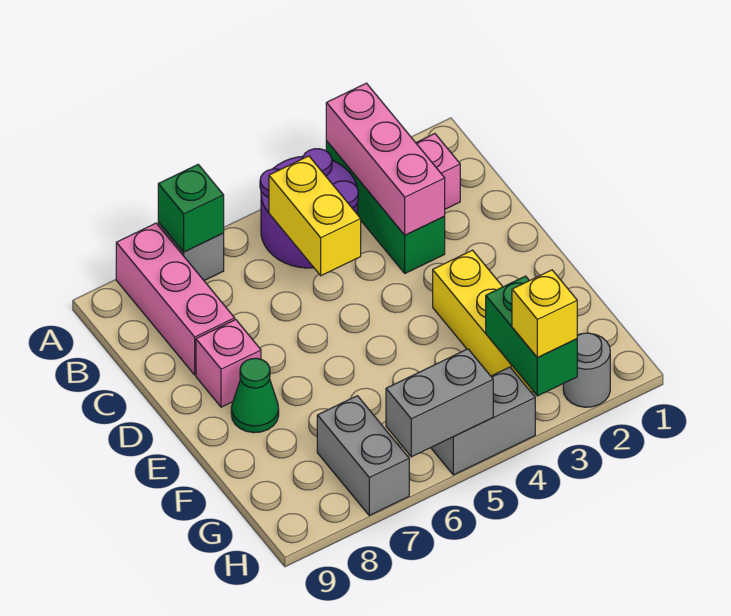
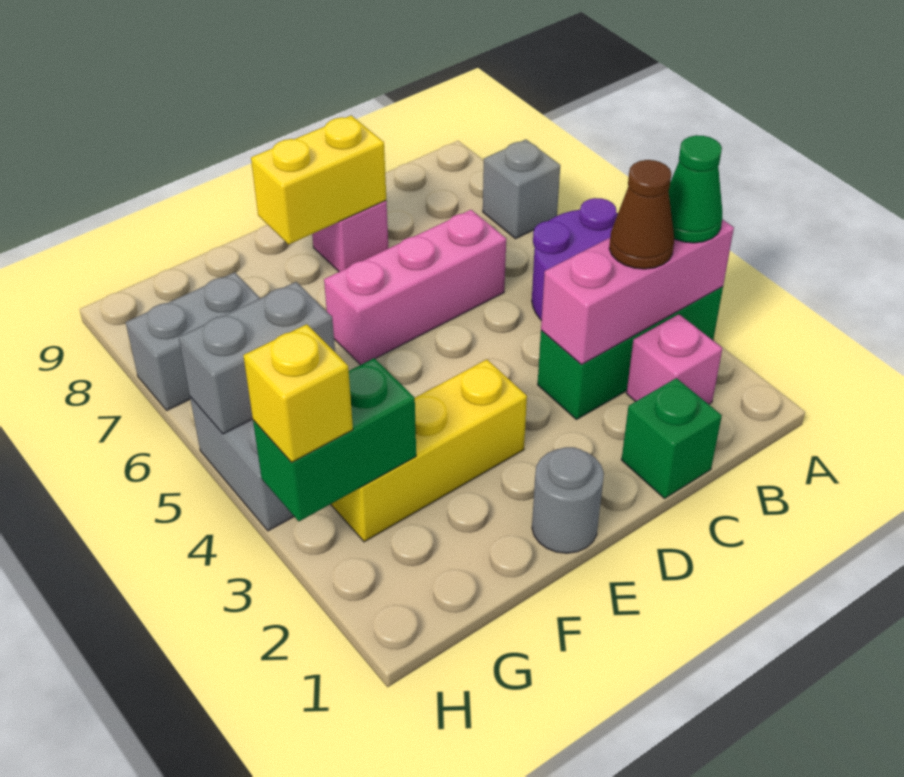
green 1x1 brick [158,165,224,252] -> green 1x1 brick moved to [621,378,722,498]
pink 1x3 brick [116,223,235,375] -> pink 1x3 brick moved to [324,210,506,365]
none -> brown 1x1 cone [609,160,674,269]
yellow 1x2 brick [269,156,361,276] -> yellow 1x2 brick moved to [251,115,386,244]
green 1x1 cone [231,358,279,433] -> green 1x1 cone moved to [668,135,722,243]
grey 1x1 round brick [563,333,610,407] -> grey 1x1 round brick moved to [532,447,604,553]
grey 1x2 brick [386,349,493,457] -> grey 1x2 brick turned to [179,282,335,434]

